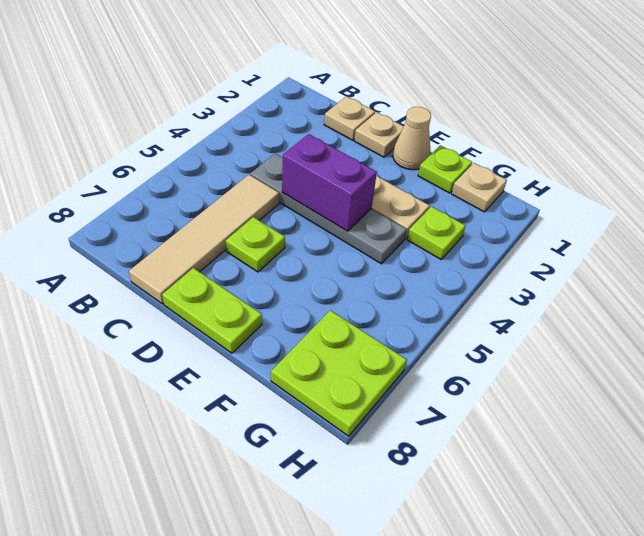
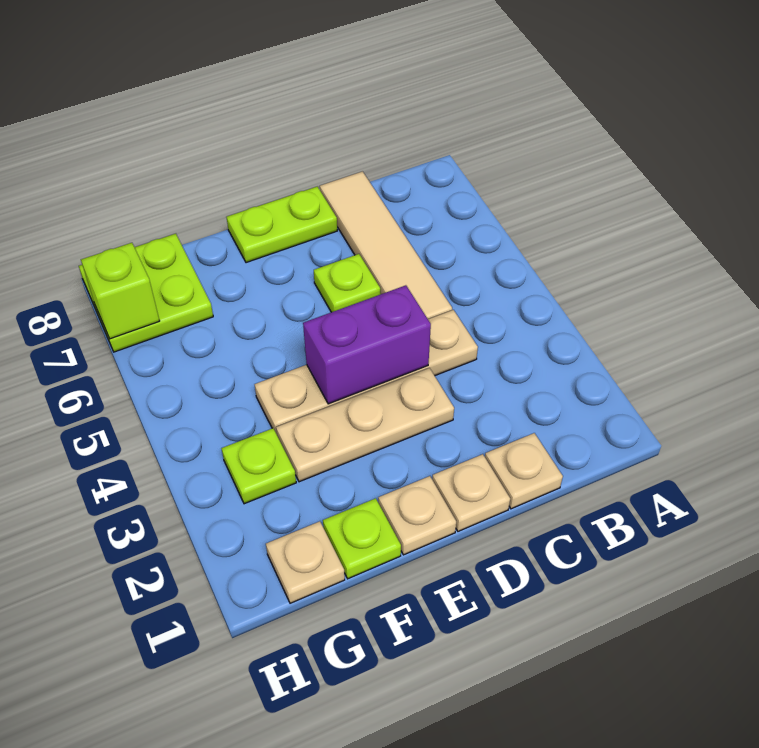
grey 1x4 plate [250,154,407,264] -> tan 1x4 plate [254,310,478,434]
tan 1x1 cone [393,107,431,170] -> tan 1x1 plate [378,476,456,555]
none -> lime 1x1 brick [81,243,159,339]

